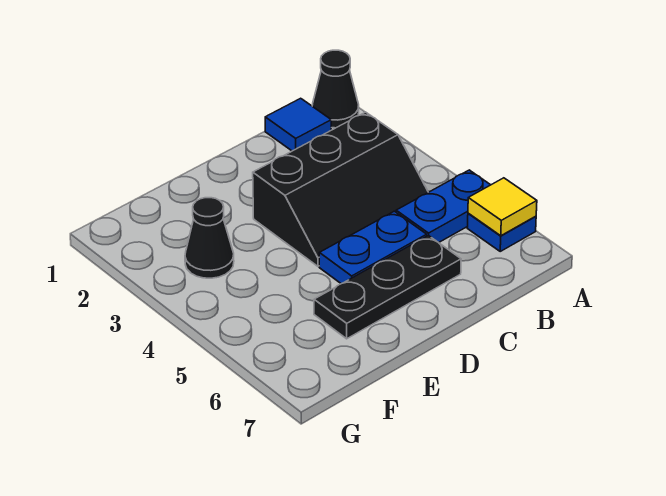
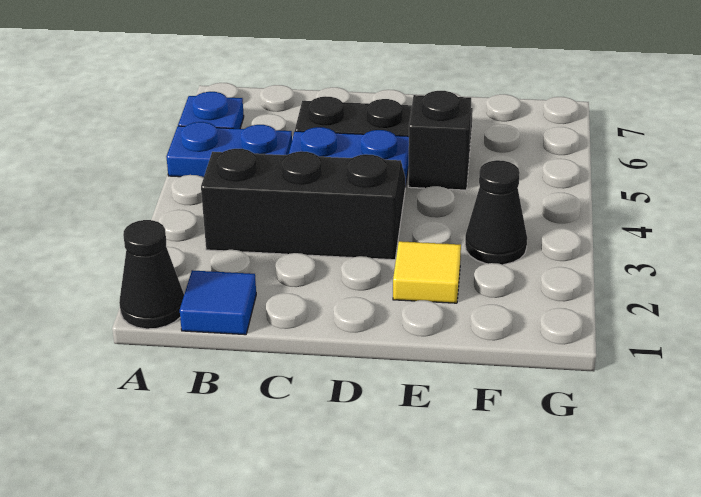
yellow 1x1 tile [468,178,537,236] -> yellow 1x1 tile moved to [393,241,461,303]
none -> black 1x1 brick [408,91,471,190]

